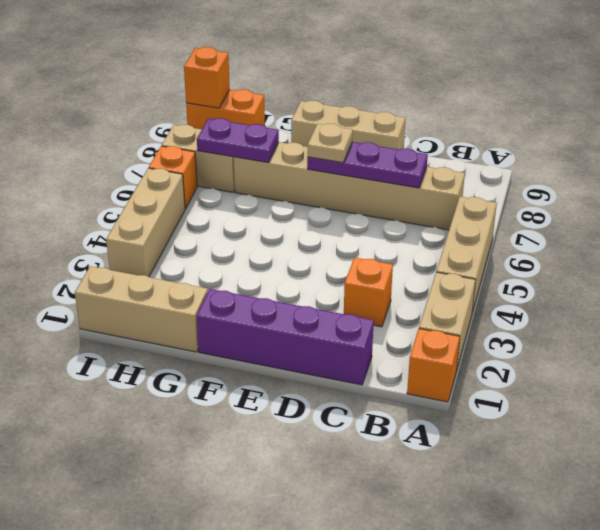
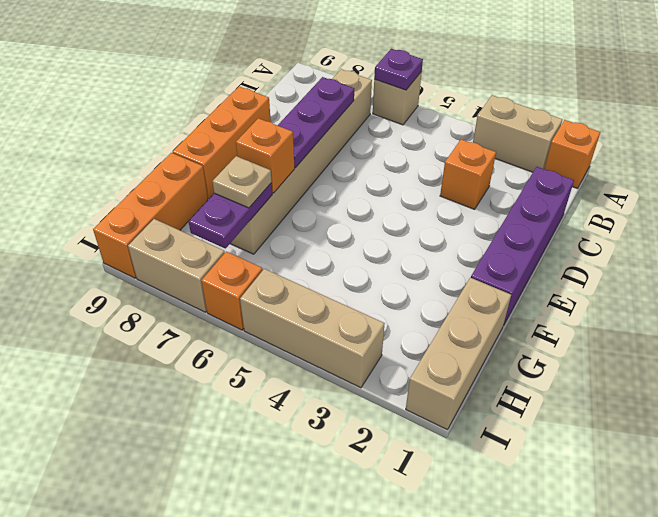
tan 1x3 brick [436,197,497,313] -> tan 1x1 brick [373,72,422,125]
none -> purple 1x1 plate [374,49,423,90]
tan 1x3 brick [291,101,406,150] -> orange 1x3 brick [173,86,271,199]
tan 1x1 plate [308,124,353,163] -> tan 1x1 plate moved to [212,156,272,208]
tan 1x2 brick [162,125,235,192] -> tan 1x2 brick turned to [128,219,225,312]
orange 1x2 brick [186,90,265,129] -> orange 1x3 brick [93,153,208,278]
orange 1x1 brick [184,47,230,108] -> orange 1x1 brick moved to [236,118,295,193]

